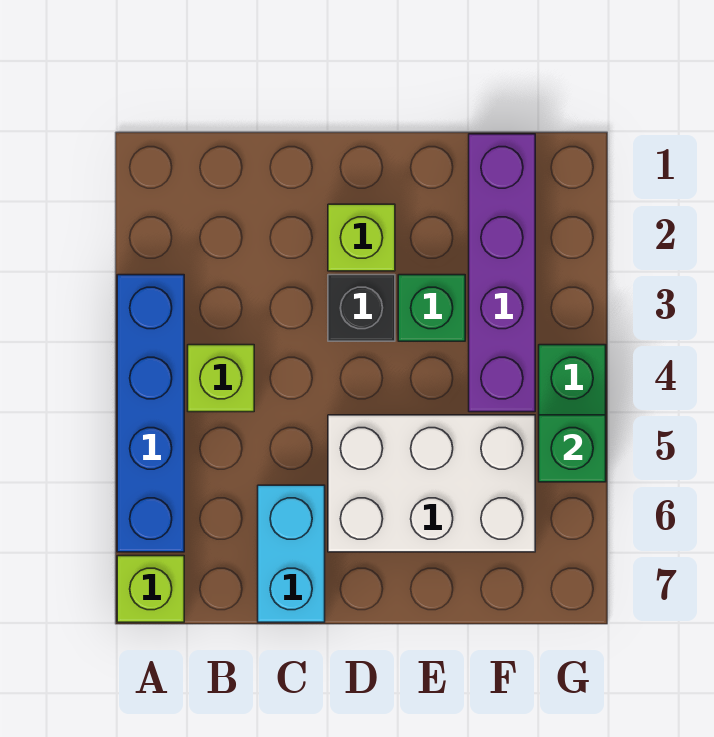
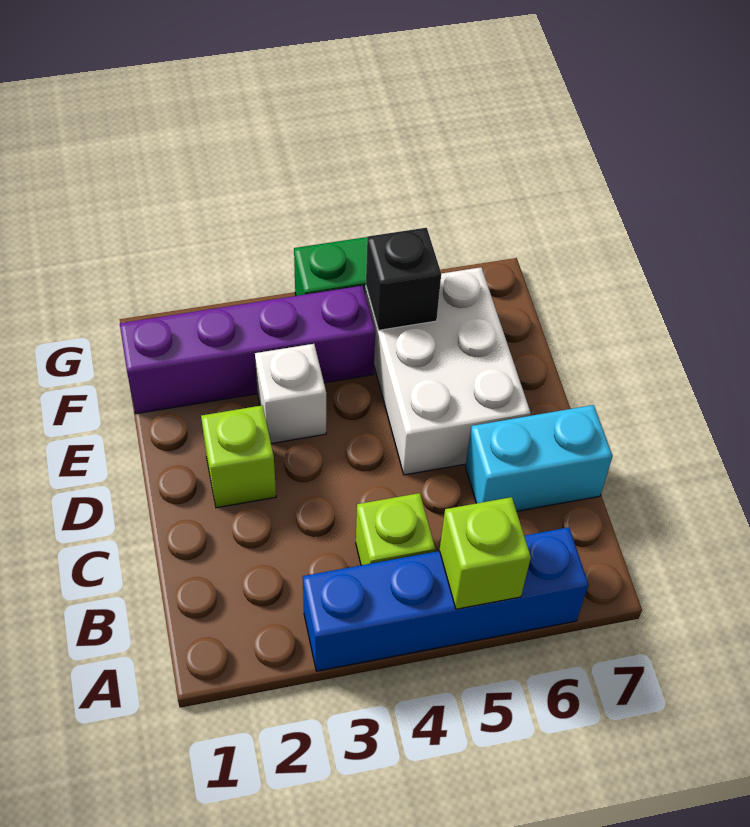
lime 1x1 brick [117,556,184,622] -> lime 1x1 brick moved to [440,497,531,609]
black 1x1 brick [328,275,395,341] -> black 1x1 brick moved to [366,228,441,330]
green 1x1 brick [398,275,465,341] -> white 1x1 brick [255,344,326,443]
green 1x1 brick [539,415,606,482] -> none

